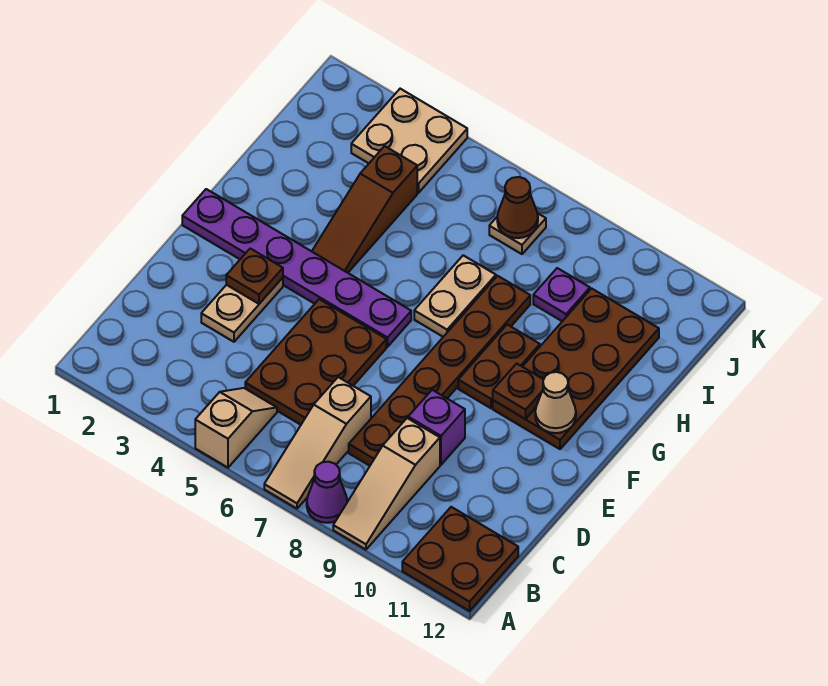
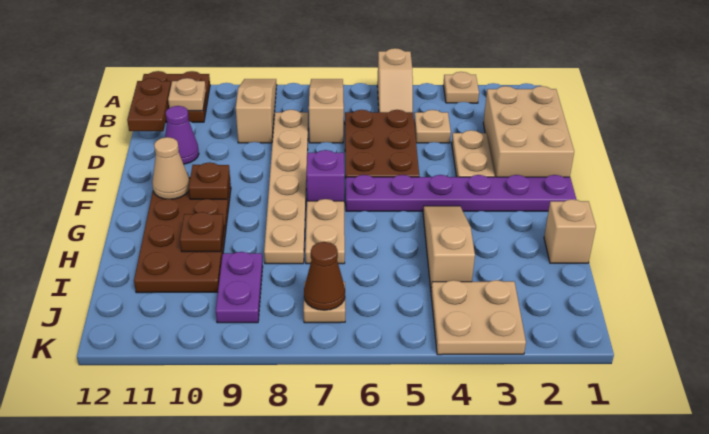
none -> tan 1x1 plate [443,72,479,103]
purple 1x1 cone [307,462,347,523] -> purple 1x1 cone moved to [165,106,199,164]
none -> tan 1x1 plate [168,78,206,111]
none -> tan 2x3 brick [483,86,574,177]
none -> tan 1x1 plate [414,110,451,143]
brown 1x6 plate [349,276,530,466] -> tan 1x6 plate [264,110,308,264]
purple 1x1 brick [408,390,465,465] -> purple 1x1 brick moved to [307,150,344,201]
brown 1x1 plate [226,249,283,304] -> brown 1x1 plate moved to [180,212,224,252]
brown 1x2 plate [458,325,540,408] -> brown 1x2 plate moved to [127,78,171,131]
brown 1x3 slope [312,146,417,273] -> tan 1x3 slope [423,206,475,288]
none -> tan 1x1 brick [544,199,596,263]
purple 1x1 plate [533,268,590,321] -> purple 1x2 plate [216,252,263,323]

